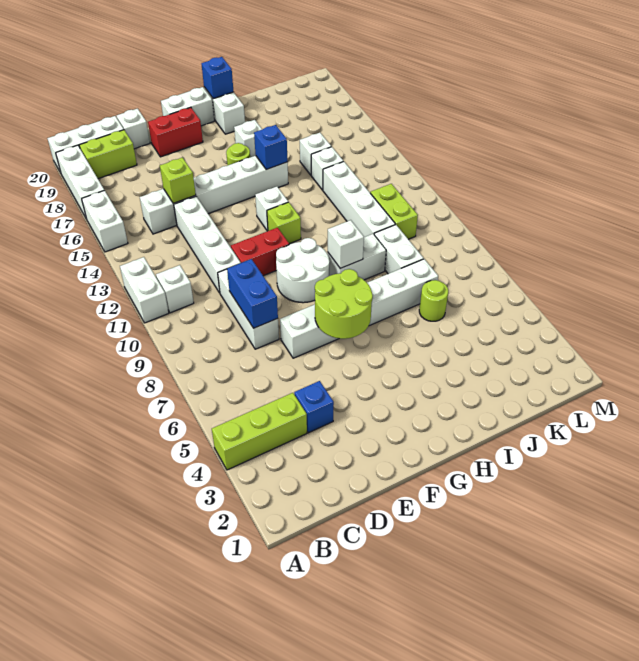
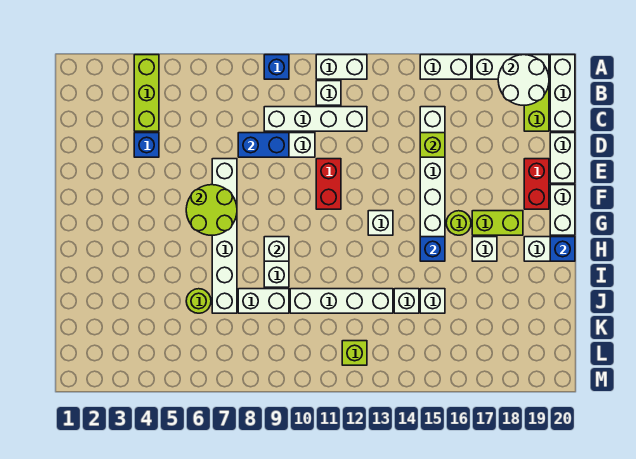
none -> blue 1x1 brick [264,55,289,79]
white 1x4 brick [174,197,240,293] -> white 1x4 brick moved to [264,107,367,131]
white 1x1 brick [117,109,150,149] -> white 1x2 brick [550,133,575,183]
white 2x2 round brick [276,238,330,303] -> white 2x2 round brick moved to [498,55,549,105]
lime 1x1 brick [267,202,301,244] -> lime 1x1 brick moved to [342,341,367,365]
lime 1x2 brick [370,184,418,239] -> lime 1x2 brick moved to [472,211,523,235]

